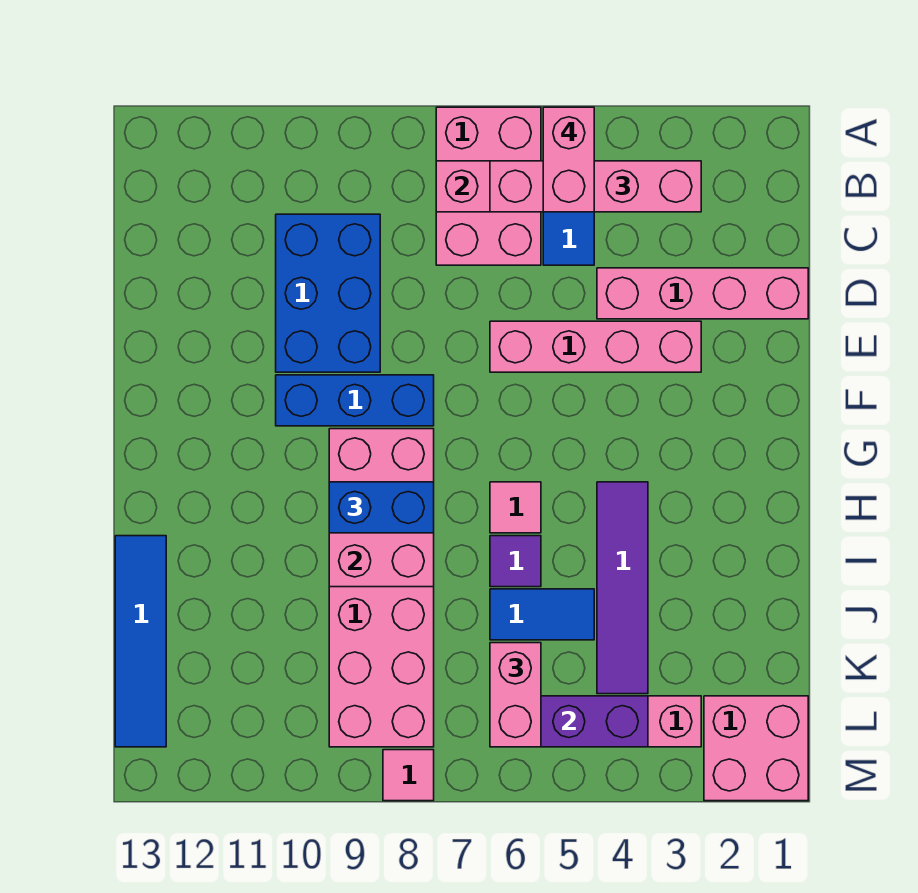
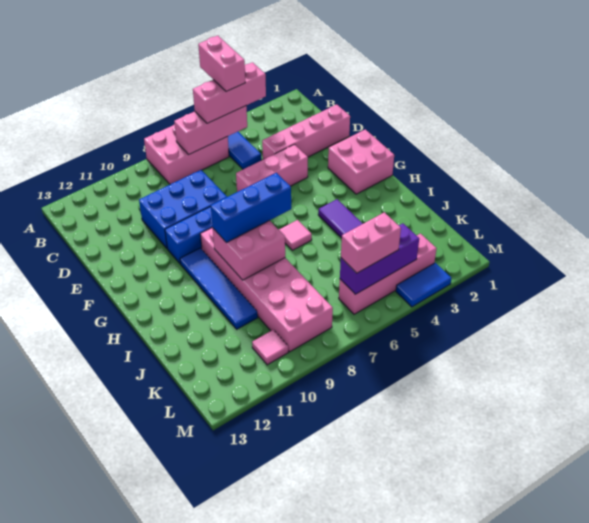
pink 2x3 brick [436,107,541,265] -> pink 2x3 brick turned to [144,124,229,184]
pink 1x4 brick [490,161,701,212] -> pink 1x3 brick [193,62,266,123]
blue 2x3 brick [276,214,380,372] -> blue 2x3 brick turned to [139,170,227,248]
pink 1x4 brick [490,321,701,372] -> pink 1x3 brick [236,144,308,192]
blue 1x2 brick [329,482,434,533] -> blue 1x3 brick [211,173,291,243]
purple 1x1 tile [490,536,541,587] -> none
blue 1x4 tile [115,536,166,747] -> blue 1x4 tile moved to [180,248,258,329]
blue 1x2 tile [490,589,594,640] -> blue 1x2 tile moved to [396,263,451,307]
pink 1x2 brick [490,643,541,747] -> pink 1x2 brick turned to [341,212,401,273]
pink 2x2 brick [704,696,808,801] -> pink 2x2 brick moved to [328,129,394,194]
pink 1x1 tile [383,750,434,801] -> pink 1x1 tile moved to [252,330,288,365]

